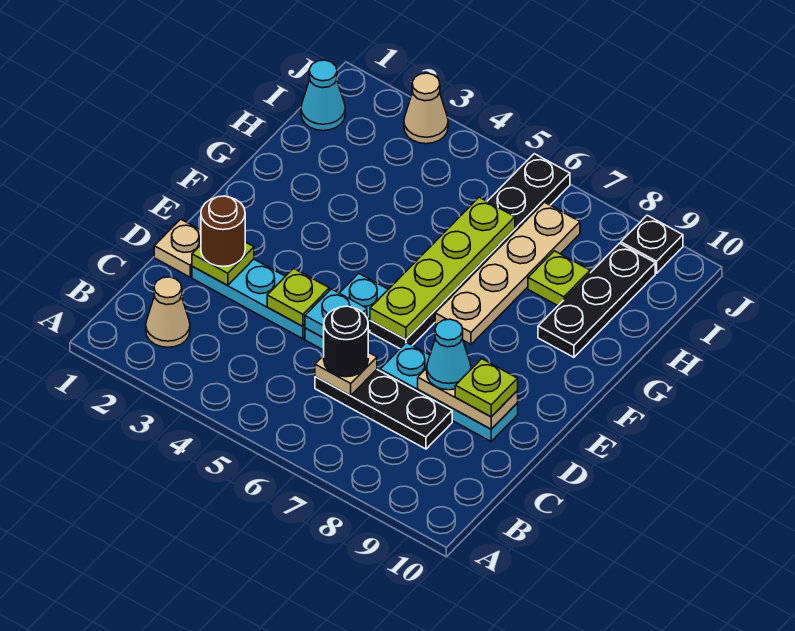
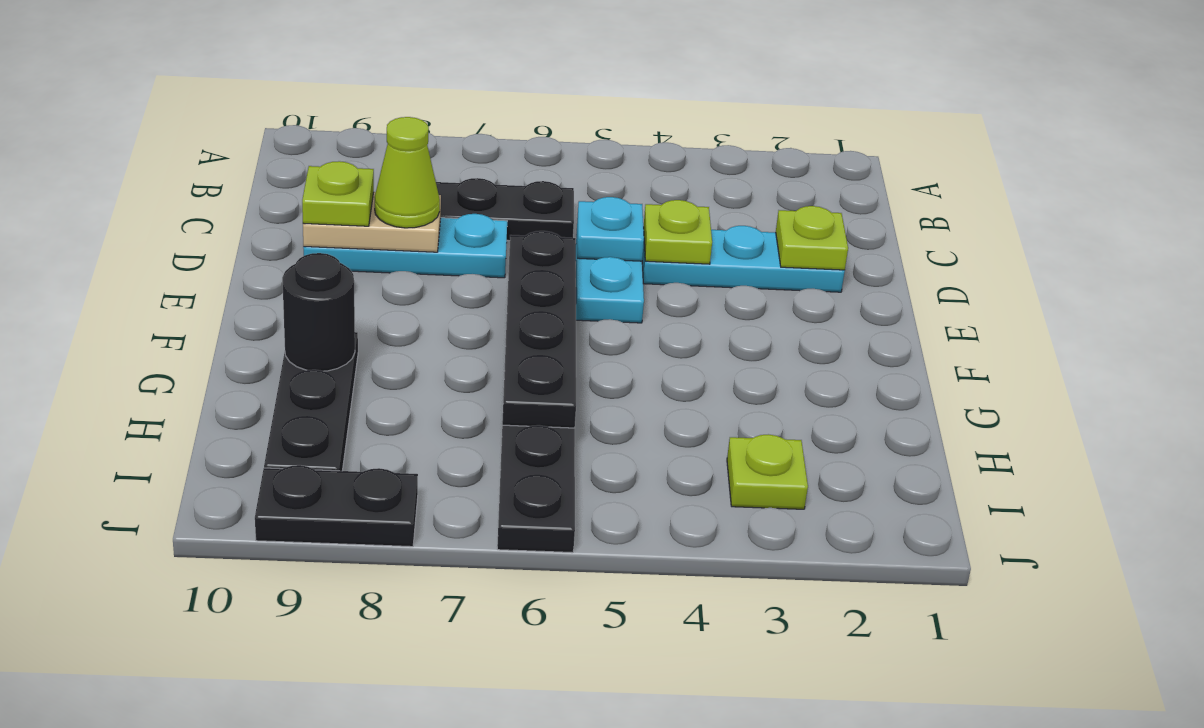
tan 1x1 cone [146,277,190,347] -> none
tan 1x1 plate [315,352,377,396] -> none
black 1x1 round brick [324,306,368,377] -> black 1x1 round brick moved to [282,253,355,371]
tan 1x1 plate [154,219,201,277] -> none
brown 1x1 round brick [201,196,245,266] -> none
cyan 1x1 cone [427,319,471,390] -> lime 1x1 cone [375,117,440,228]
lime 1x4 plate [370,197,515,340] -> black 1x4 plate [502,231,576,428]
tan 1x4 plate [435,202,580,344] -> none
lime 1x1 plate [528,251,590,306] -> lime 1x1 plate moved to [727,434,808,509]
cyan 1x1 cone [301,60,345,131] -> none
tan 1x1 cone [404,73,448,144] -> none
black 1x1 plate [621,215,683,273] -> black 1x2 plate [255,465,418,547]

